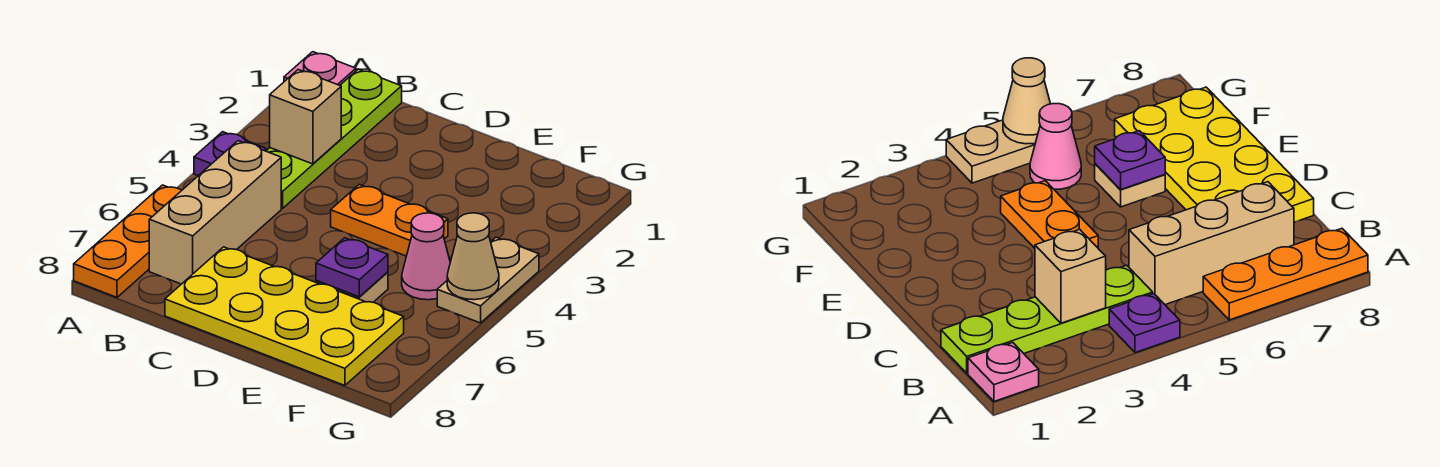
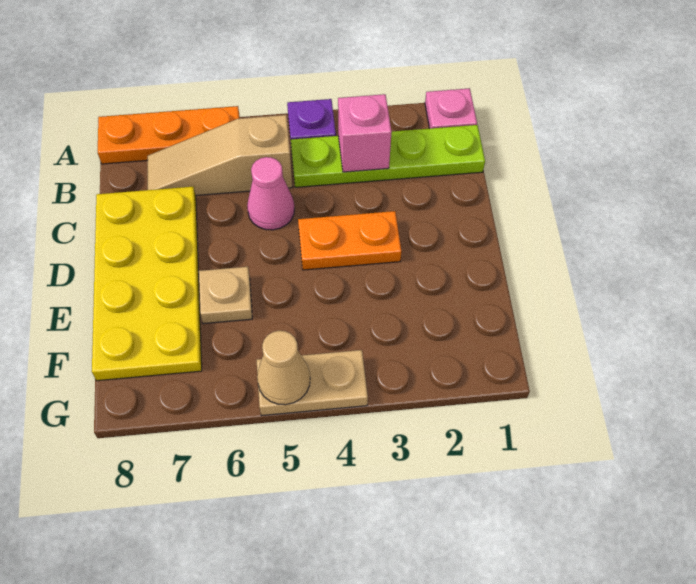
tan 1x1 brick [270,70,341,164] -> pink 1x1 brick [338,94,392,172]
tan 1x3 brick [149,141,281,284] -> tan 1x3 slope [148,115,293,195]
orange 1x2 plate [331,185,448,256] -> orange 1x2 plate turned to [298,211,401,270]
purple 1x1 plate [316,238,388,297] -> none
pink 1x1 cone [402,213,450,300] -> pink 1x1 cone moved to [247,157,294,230]

